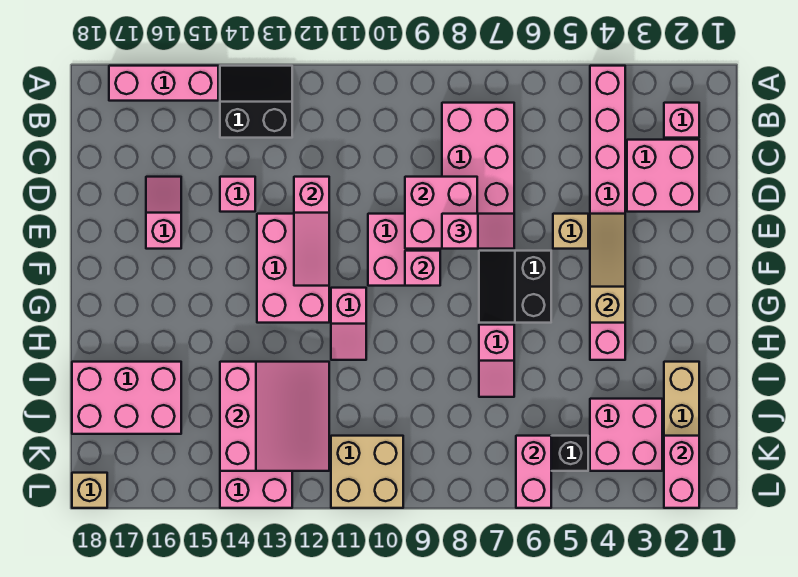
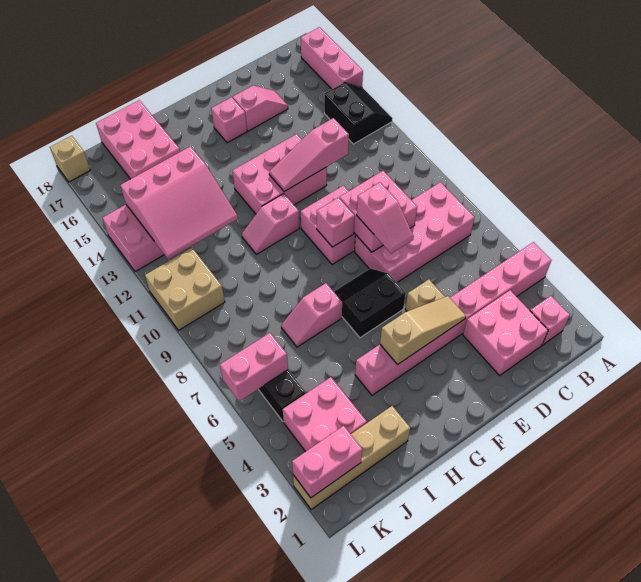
pink 1x1 brick [220,177,255,212] -> pink 1x1 brick moved to [211,97,247,143]

